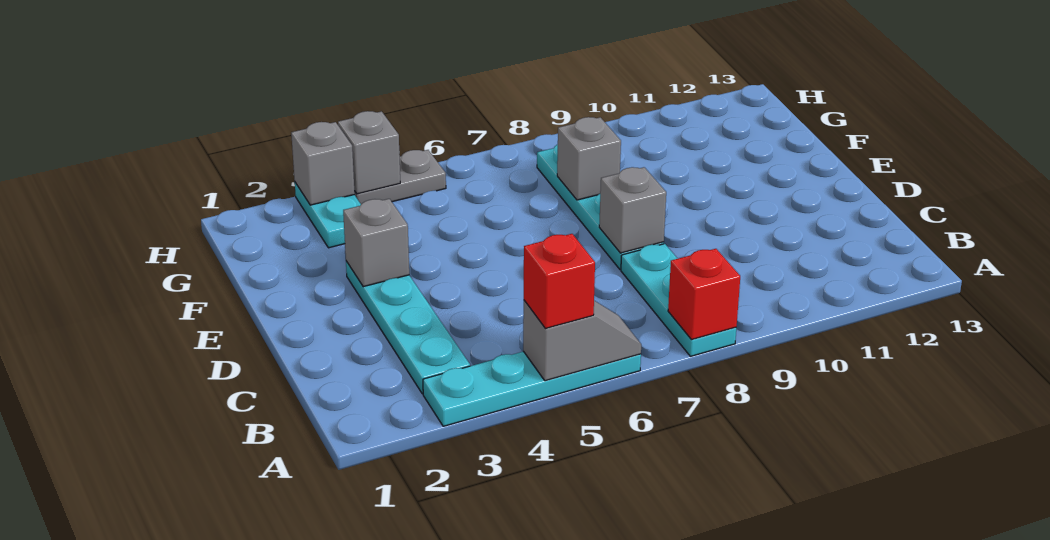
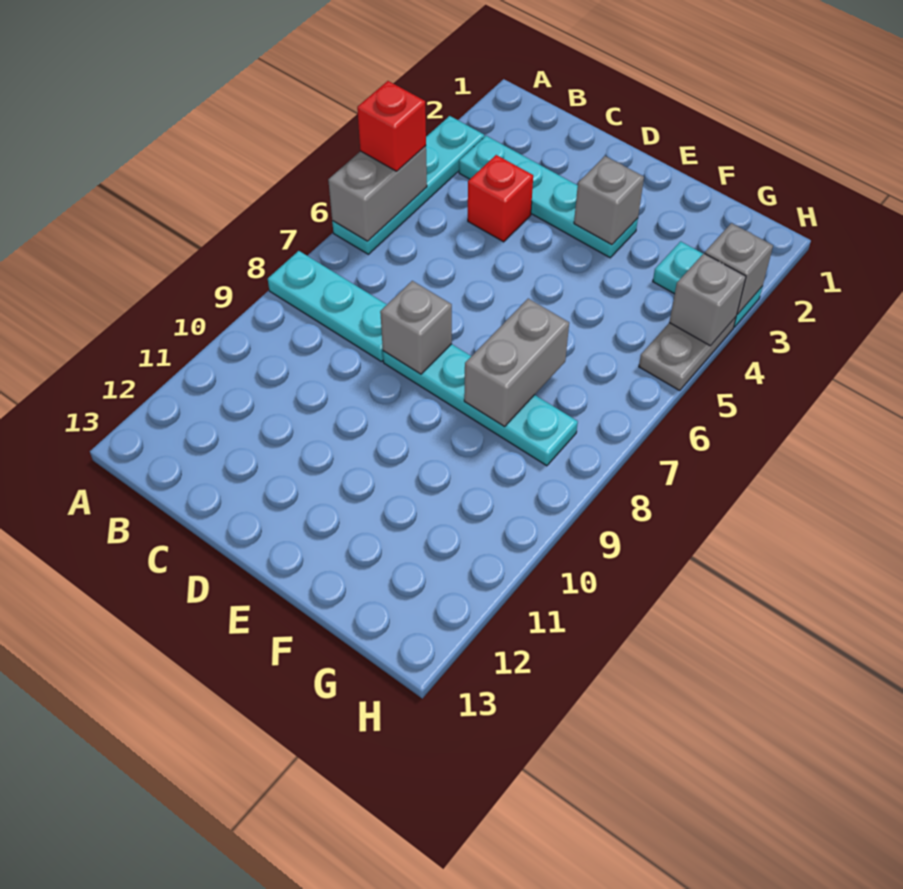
grey 1x2 slope [523,301,641,381] -> grey 1x2 brick [328,146,427,241]
red 1x1 brick [668,249,740,340] -> red 1x1 brick moved to [468,155,533,242]
grey 1x1 brick [557,117,621,200] -> grey 1x2 brick [464,299,569,427]

